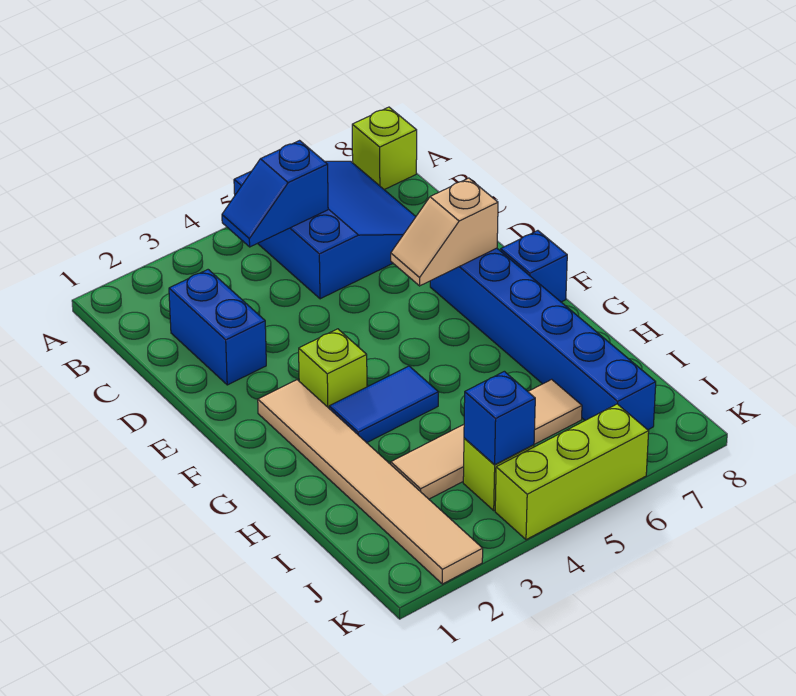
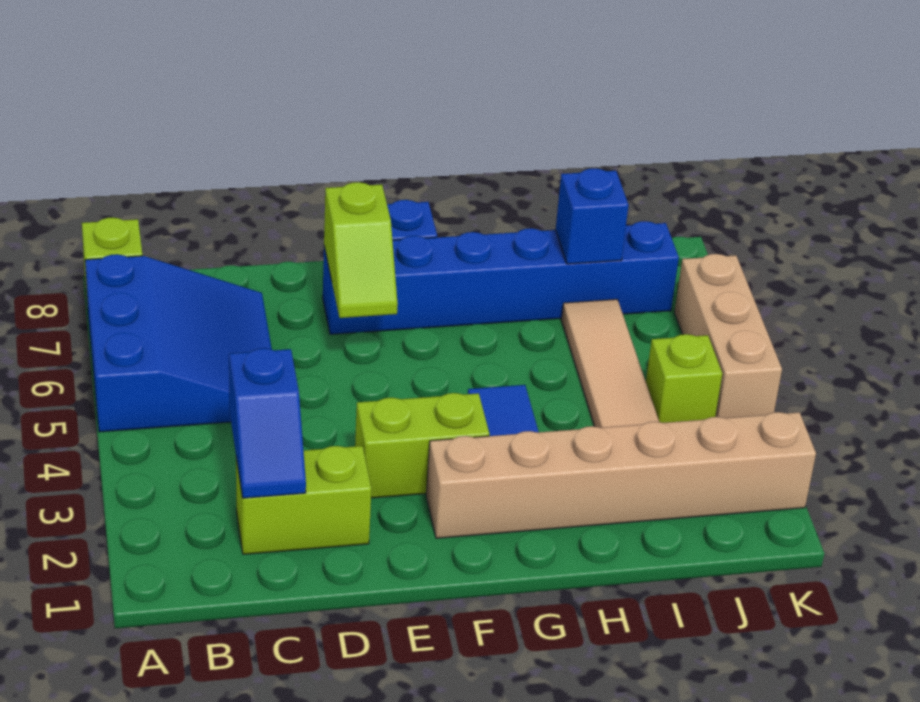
blue 3x3 slope [234,161,416,299] -> blue 3x3 slope turned to [85,254,272,432]
blue 1x2 slope [222,141,328,247] -> blue 1x2 slope moved to [229,348,306,498]
blue 1x2 brick [169,270,266,385] -> lime 1x2 brick [236,446,371,554]
tan 1x2 slope [391,178,498,286] -> lime 1x2 slope [324,182,398,318]
tan 1x6 tile [258,380,483,584] -> tan 1x6 brick [426,412,816,538]
lime 1x1 brick [299,329,367,408] -> lime 1x2 brick [355,393,490,498]
blue 1x1 brick [464,371,535,465] -> blue 1x1 brick moved to [556,168,629,264]
lime 1x3 brick [495,404,649,540] -> tan 1x3 brick [675,254,782,418]

